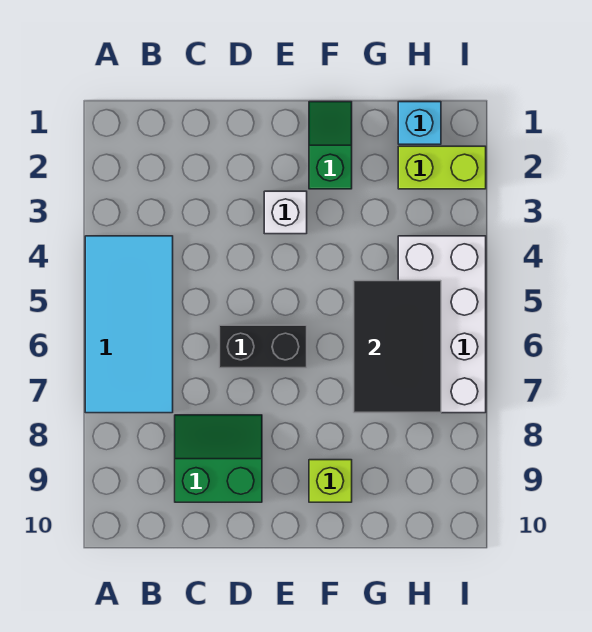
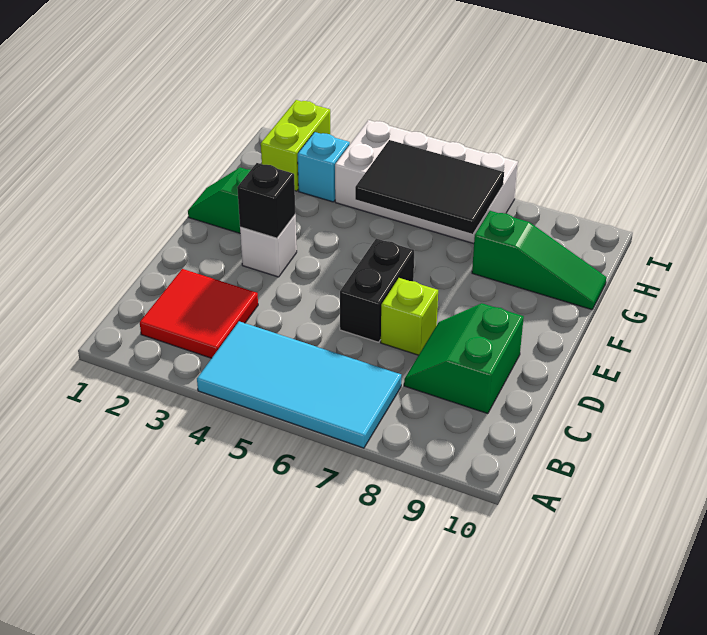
none -> red 2x2 tile [140,269,258,358]
none -> black 1x1 brick [237,163,295,238]
lime 1x1 brick [309,460,352,502] -> lime 1x1 brick moved to [381,278,438,355]
none -> green 1x3 slope [472,211,606,310]
cyan 1x1 brick [398,102,441,144] -> cyan 1x1 brick moved to [298,132,350,202]

